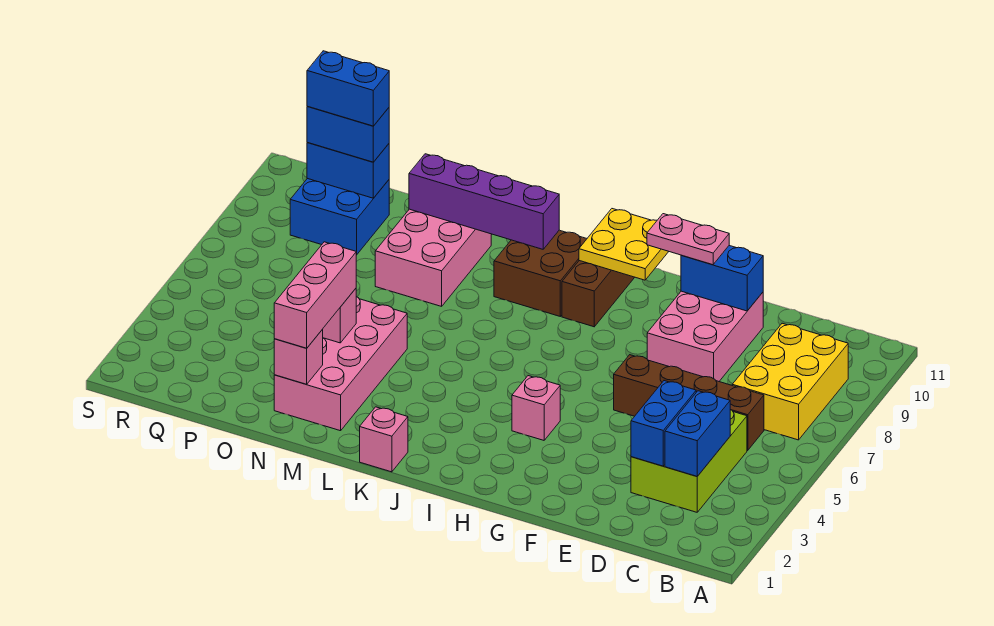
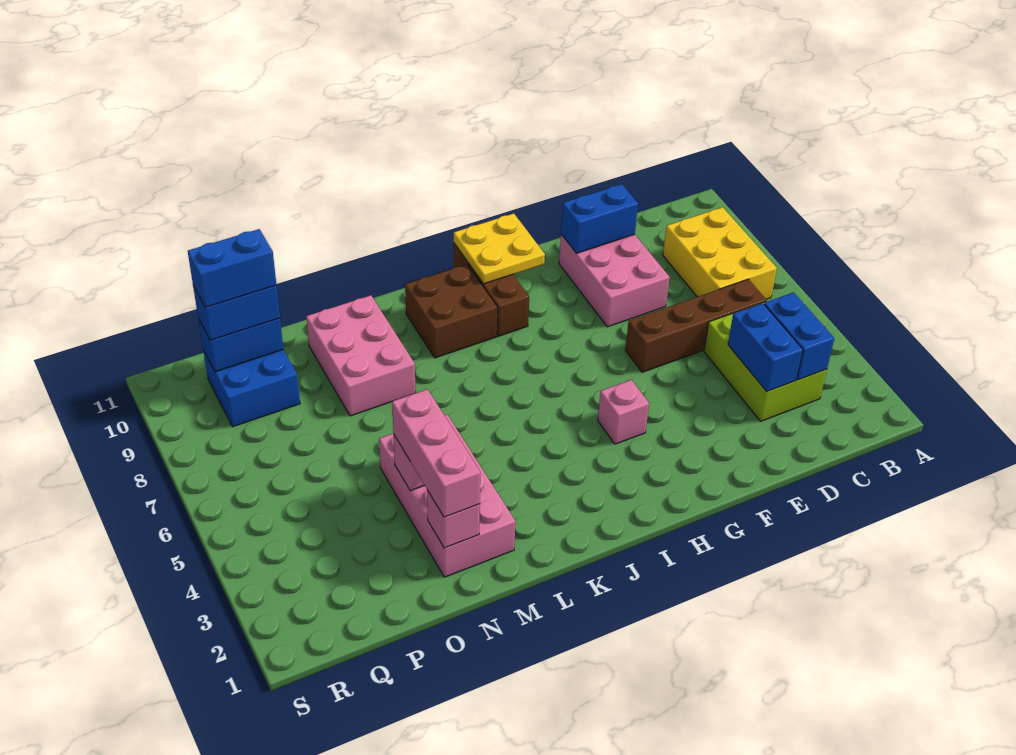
pink 1x2 plate [647,214,729,265] -> none
pink 1x1 brick [360,407,408,472] -> none
purple 1x4 brick [409,154,559,249] -> none

